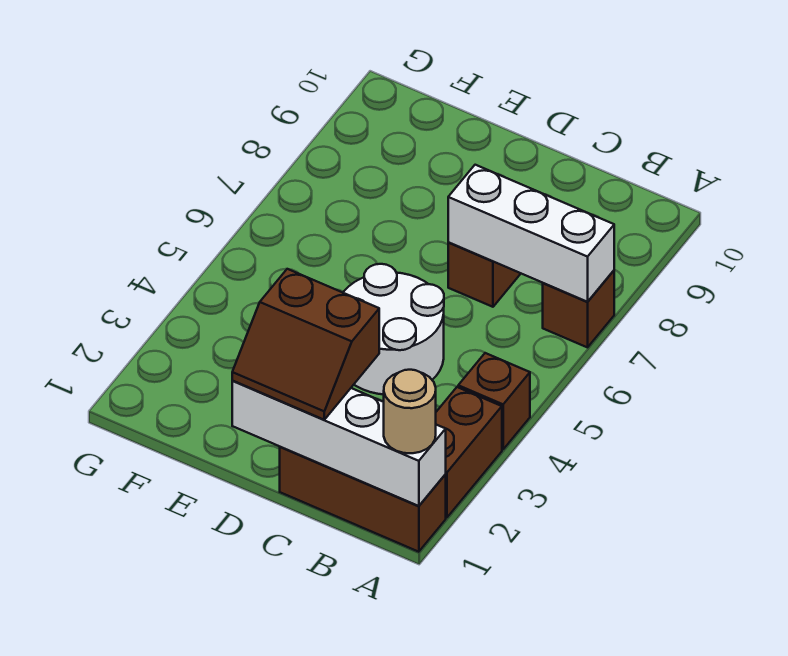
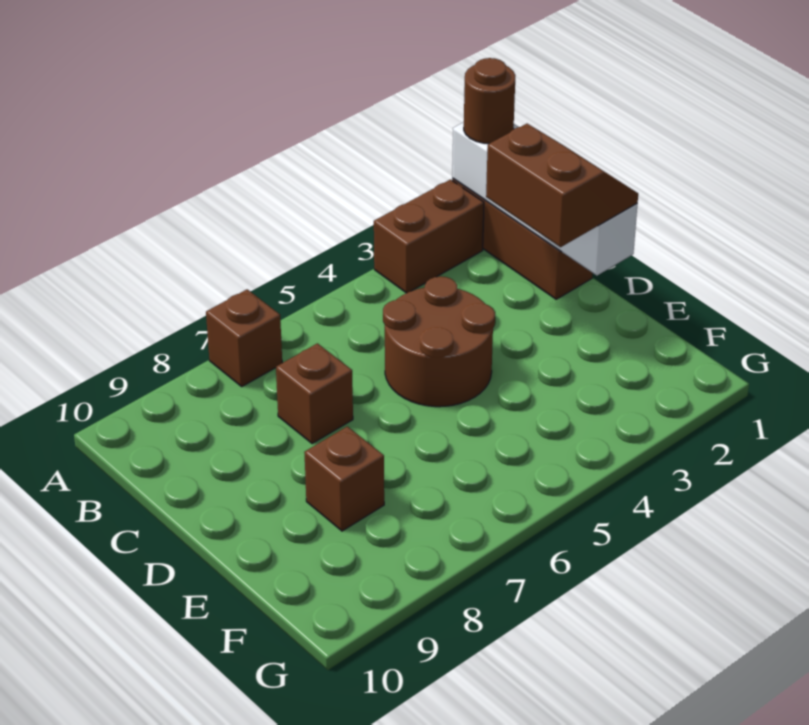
tan 1x1 round brick [384,370,436,453] -> brown 1x1 round brick [464,58,515,143]
brown 1x1 brick [458,353,530,449] -> brown 1x1 brick moved to [304,426,384,531]
white 1x3 brick [448,165,614,302] -> none
white 2x2 round brick [343,264,444,394] -> brown 2x2 round brick [383,276,495,407]

